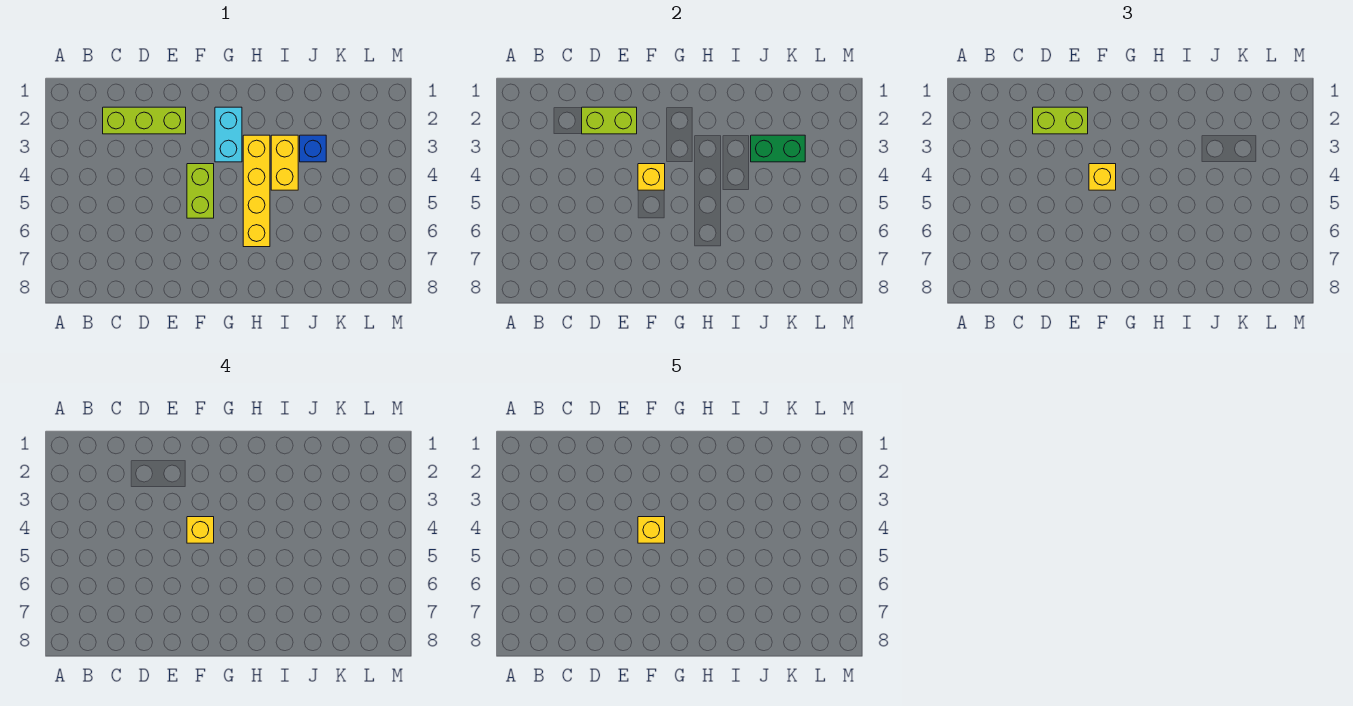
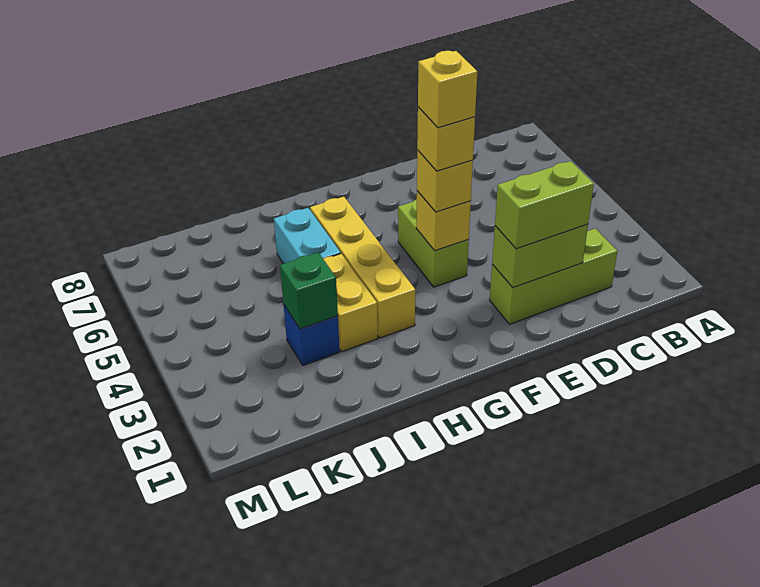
cyan 1x2 brick [215,107,242,162] -> cyan 1x2 brick moved to [274,208,341,264]
green 1x2 brick [751,135,805,162] -> green 1x1 brick [280,252,338,329]

